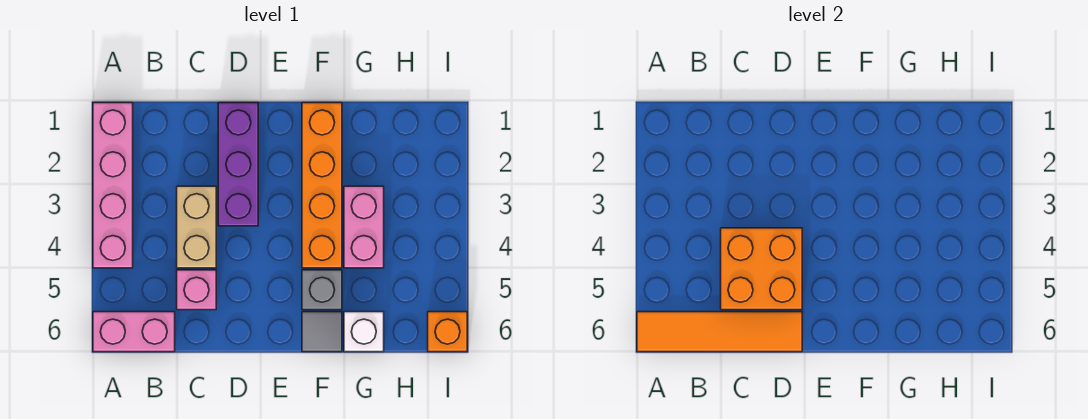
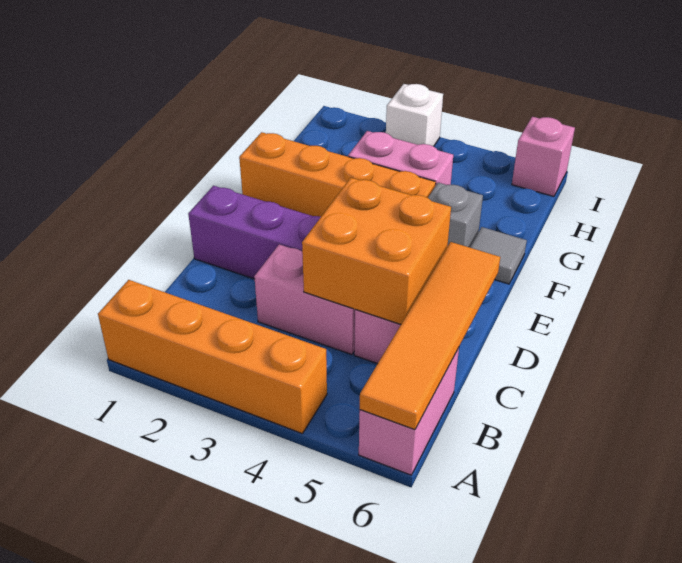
pink 1x4 brick [93,103,133,268] -> orange 1x4 brick [98,280,327,434]
tan 1x2 brick [177,186,216,268] -> pink 1x2 brick [254,245,355,355]
white 1x1 brick [344,312,384,352] -> white 1x1 brick moved to [386,84,443,146]
orange 1x1 brick [428,312,467,352] -> pink 1x1 brick [512,117,575,196]

